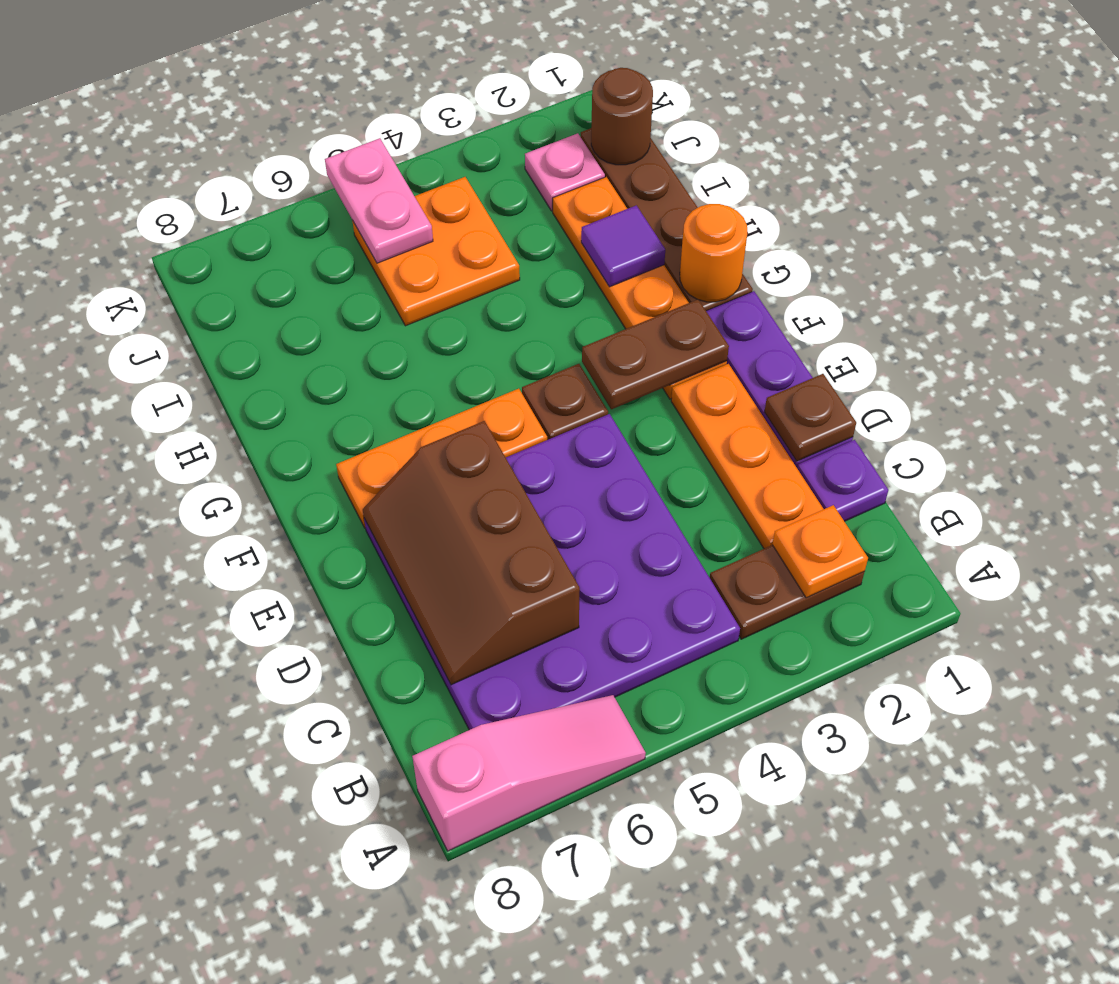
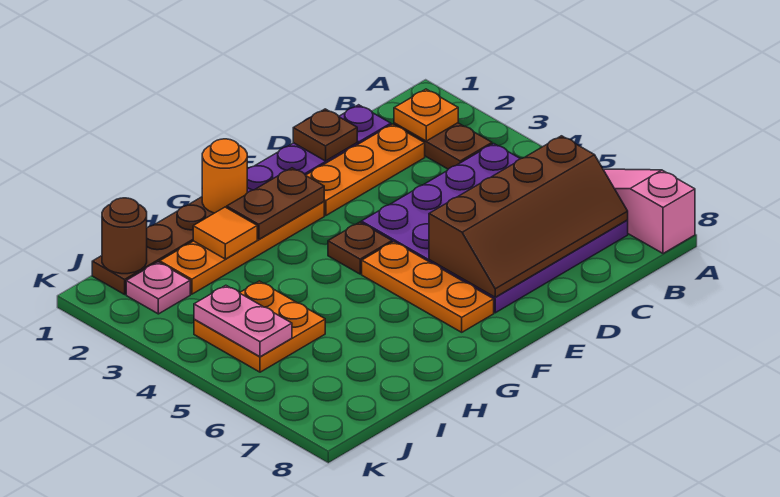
brown 2x3 slope [363,421,580,685] -> brown 2x4 slope [429,136,628,297]
brown 1x2 plate [582,299,729,409] -> brown 1x2 plate turned to [227,168,324,239]
purple 1x1 tile [581,205,665,287] -> orange 1x1 tile [193,207,257,259]
pink 1x2 plate [325,138,433,263] -> pink 1x2 plate turned to [194,285,292,357]

